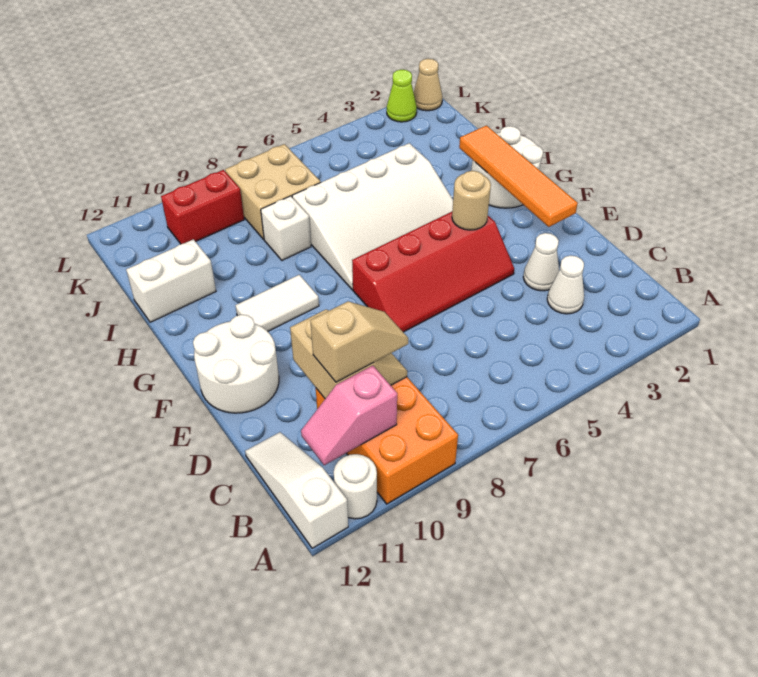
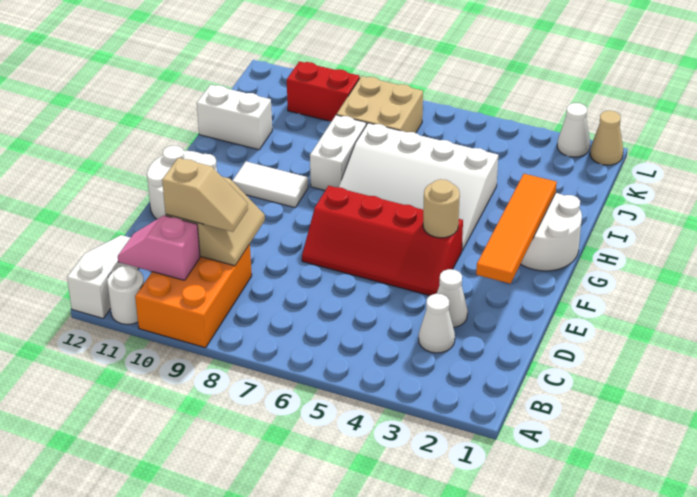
white 1x1 brick [261,196,311,260] -> white 1x2 brick [310,115,366,190]
lime 1x1 cone [387,70,417,122] -> white 1x1 cone [557,103,590,157]

